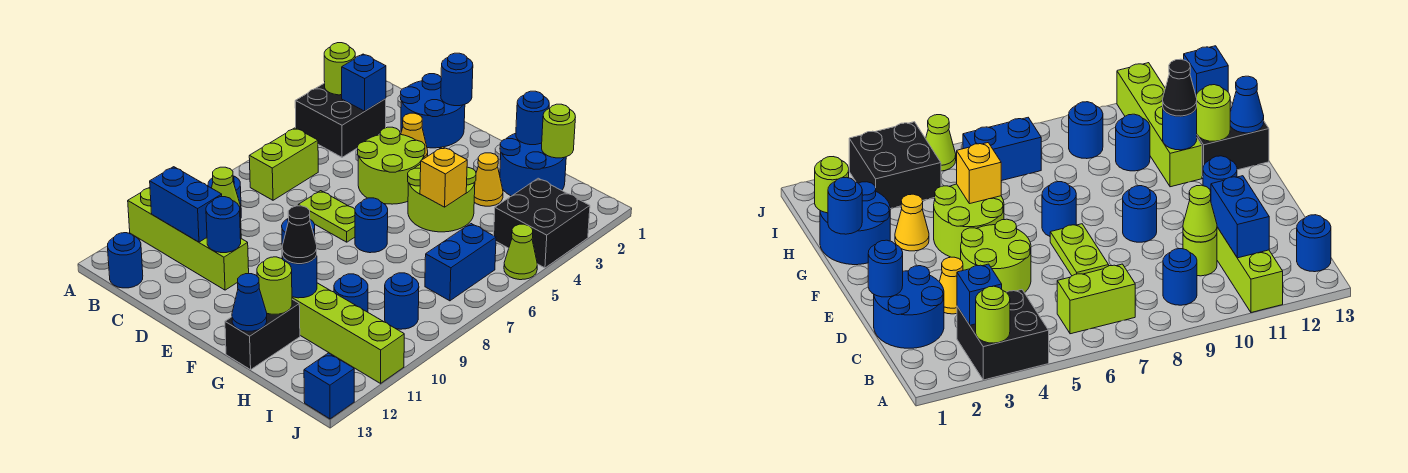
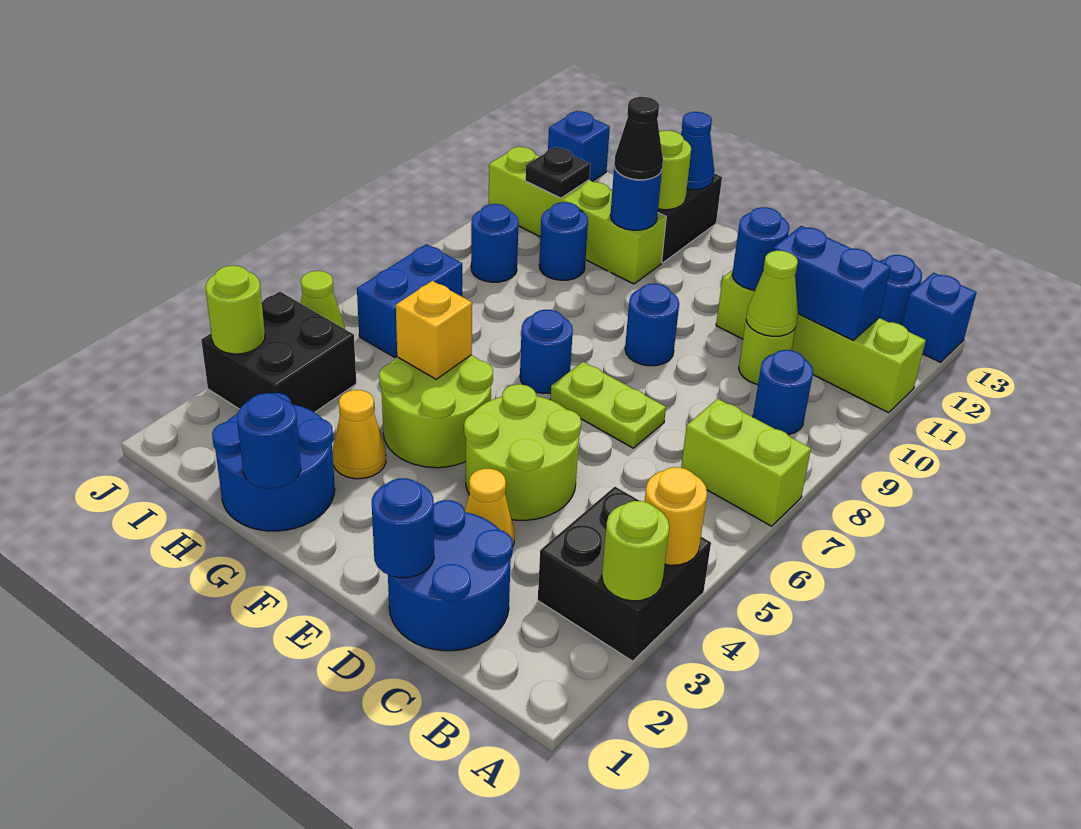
none -> yellow 1x1 round brick [645,467,707,565]
blue 1x1 brick [342,54,386,111] -> blue 1x1 brick moved to [902,273,976,362]
lime 1x2 brick [249,128,318,200] -> lime 1x2 brick turned to [681,399,811,526]
lime 1x1 round brick [542,104,575,158] -> lime 1x1 round brick moved to [206,266,265,354]
none -> black 1x1 plate [525,147,590,198]

